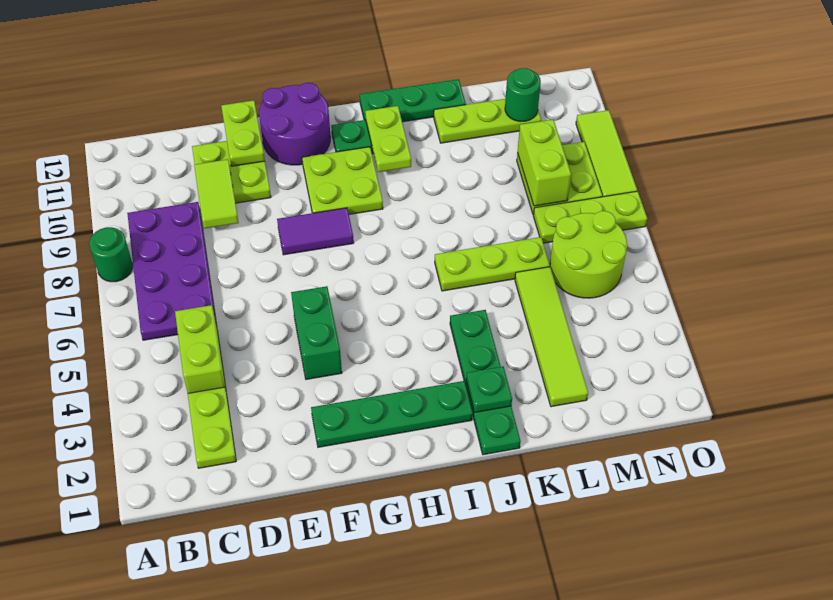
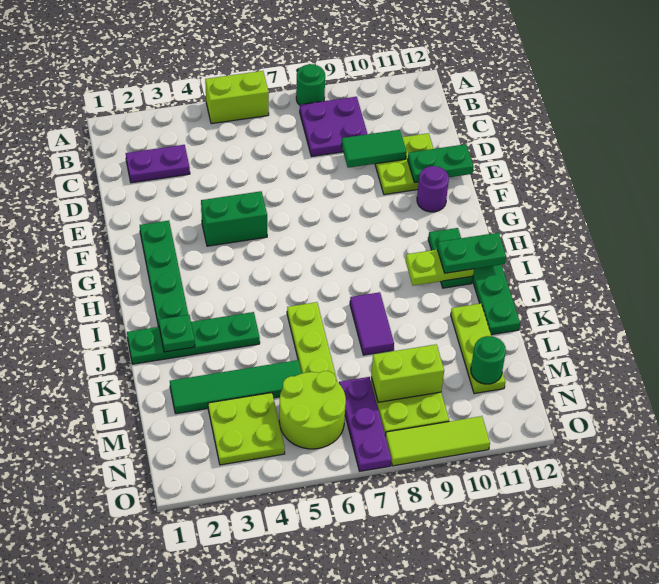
purple 2x4 plate [127,202,217,340] -> purple 2x2 plate [300,97,367,157]
lime 1x2 plate [188,387,236,468] -> purple 1x2 plate [126,145,190,183]
lime 1x2 brick [175,305,226,393] -> lime 1x2 brick moved to [205,71,269,124]
lime 1x2 tile [194,159,239,229] -> green 1x2 tile [342,130,407,168]
lime 1x2 plate [221,100,265,166] -> green 1x2 plate [408,144,474,183]
purple 1x2 tile [277,208,354,255] -> purple 1x2 tile moved to [350,292,394,355]
purple 2x2 round brick [259,83,331,165] -> purple 1x1 round brick [417,166,449,212]
lime 2x2 plate [302,147,383,214] -> lime 2x2 plate moved to [208,393,285,465]
none -> green 1x2 plate [437,233,506,273]
lime 1x4 tile [515,267,588,407] -> green 1x4 tile [170,360,302,414]
lime 1x3 plate [533,191,647,243] -> purple 1x3 plate [339,377,391,471]

